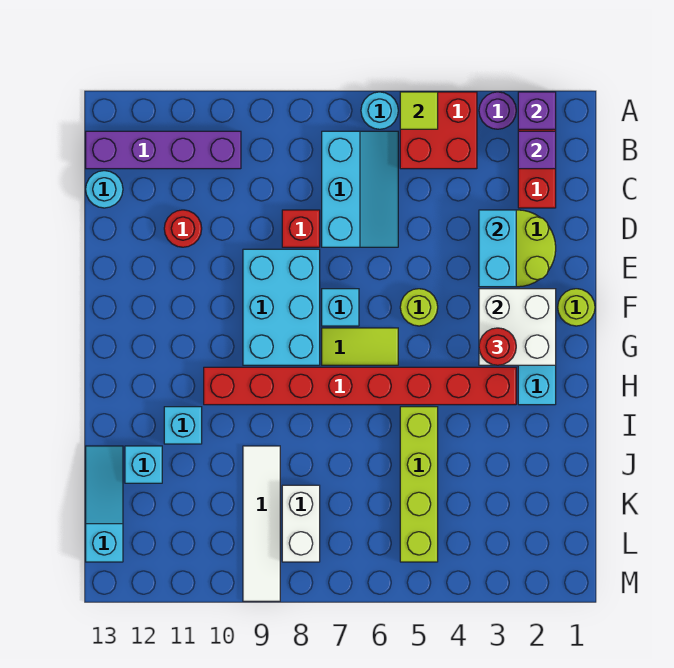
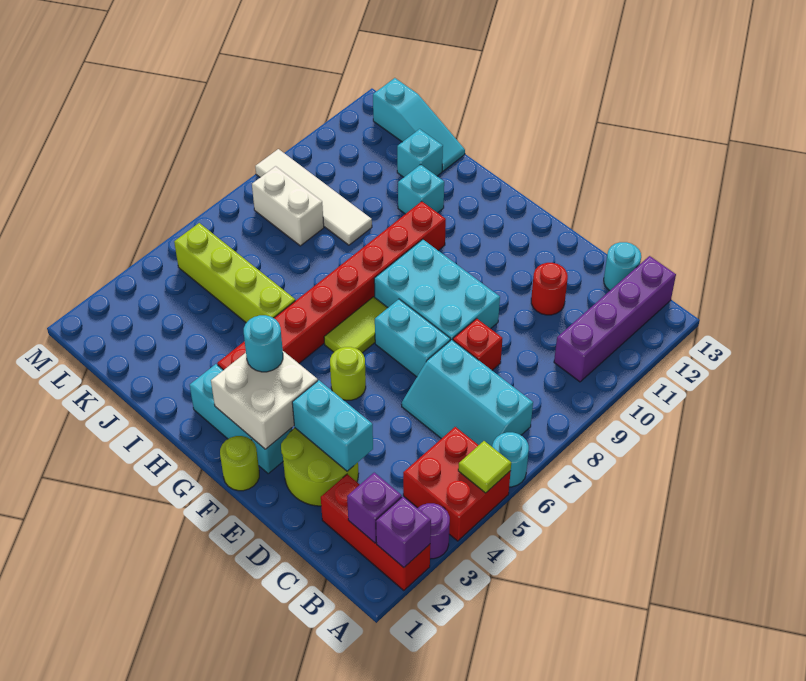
cyan 1x1 brick [322,289,359,326] -> cyan 1x2 brick [375,299,450,377]
red 1x1 round brick [479,328,516,365] -> cyan 1x1 round brick [244,315,283,372]

